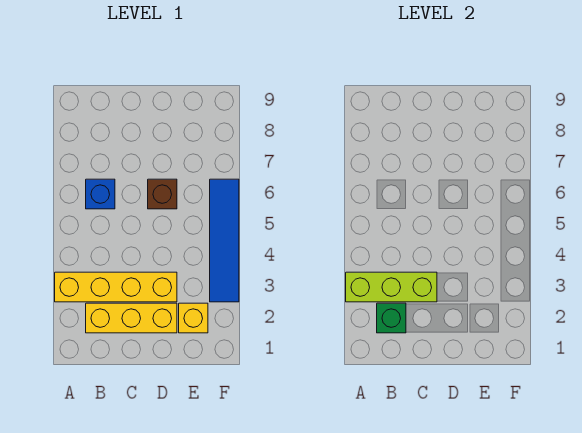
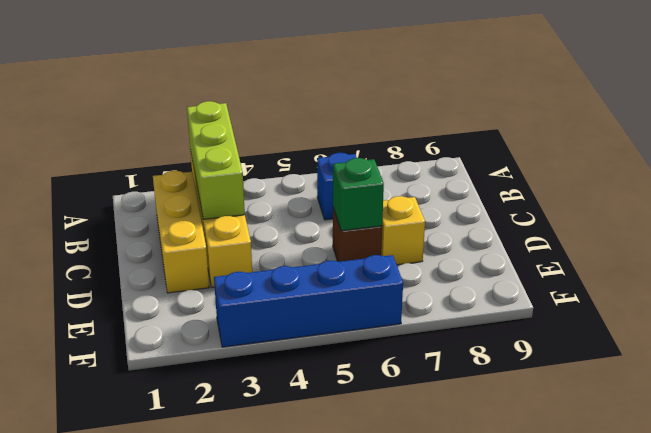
green 1x1 brick [377,303,406,333] -> green 1x1 brick moved to [333,158,384,231]
yellow 1x1 brick [179,303,208,333] -> yellow 1x1 brick moved to [381,196,425,265]
blue 1x4 tile [210,179,239,302] -> blue 1x4 brick [214,255,403,347]

